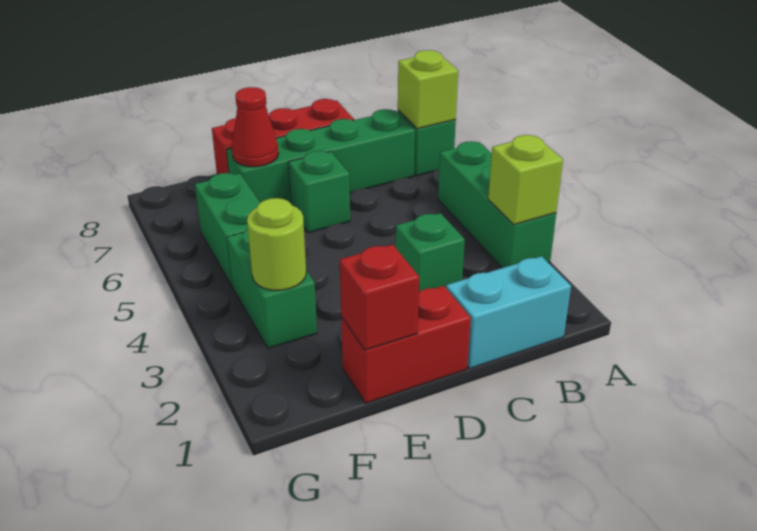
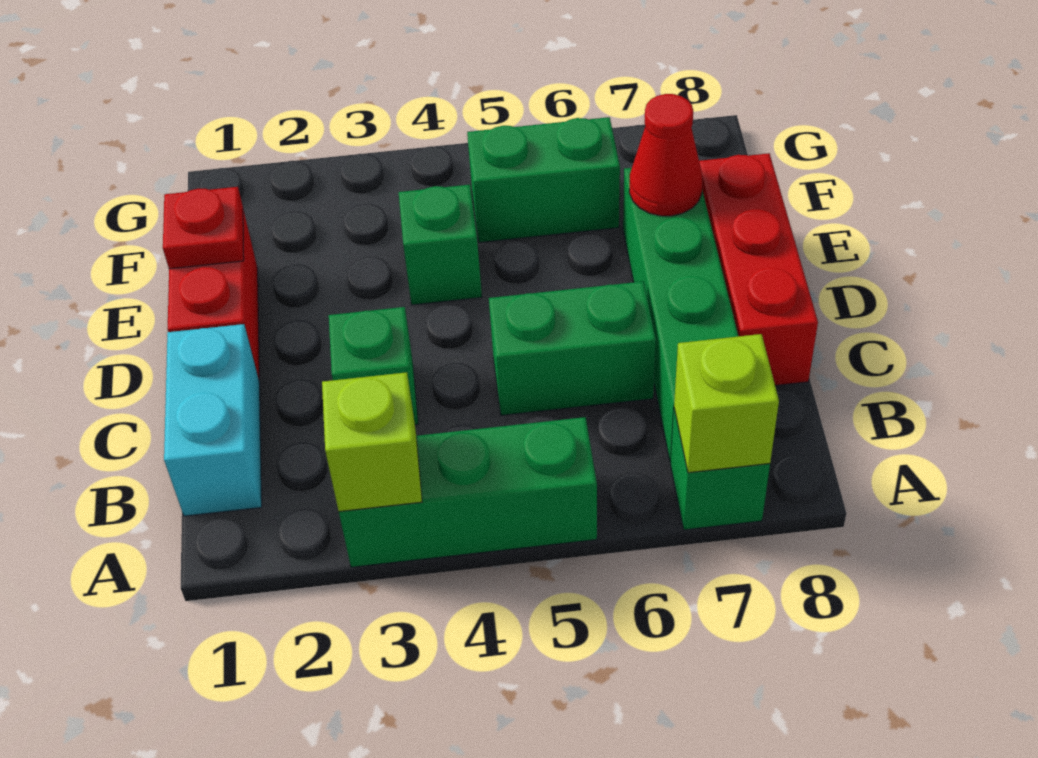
green 1x1 brick [288,151,350,233] -> green 1x1 brick moved to [399,185,482,305]
red 1x1 brick [340,244,419,350] -> red 1x1 plate [163,187,244,269]
green 1x2 brick [227,229,317,348] -> green 1x2 brick moved to [489,281,656,415]
lime 1x1 round brick [247,198,306,290] -> none

